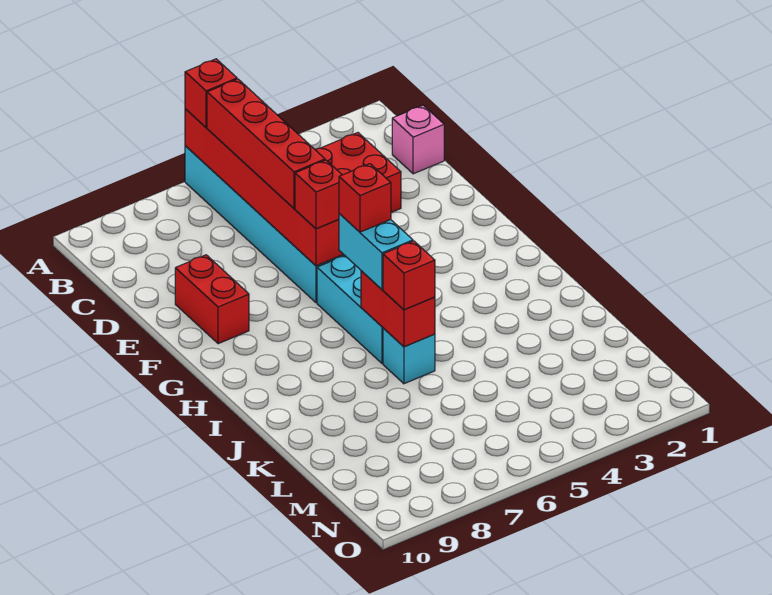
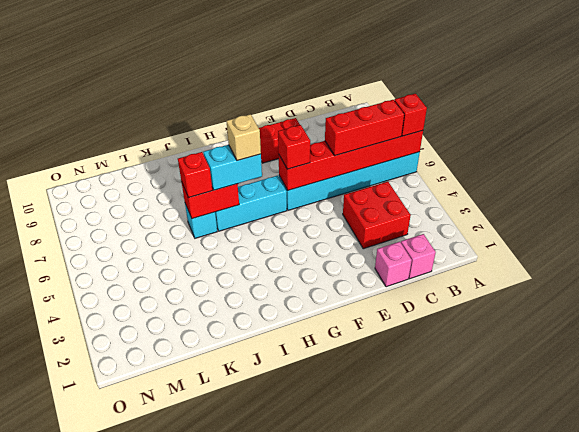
red 1x4 brick [207,79,325,208] -> red 1x3 brick [325,100,404,156]
none -> pink 1x1 brick [375,242,412,287]
red 1x1 brick [339,164,391,232] -> tan 1x1 brick [226,114,261,161]

